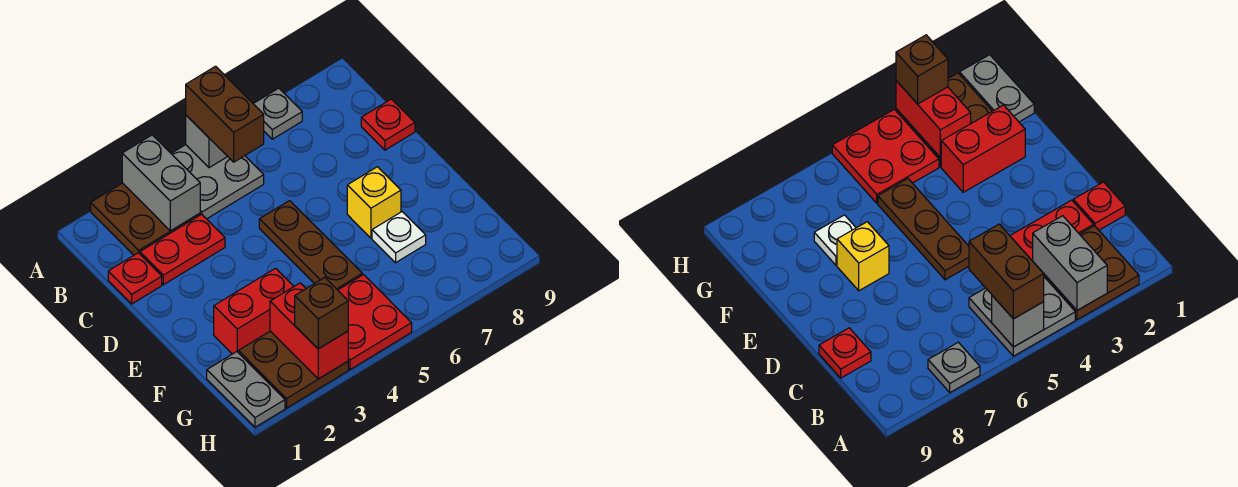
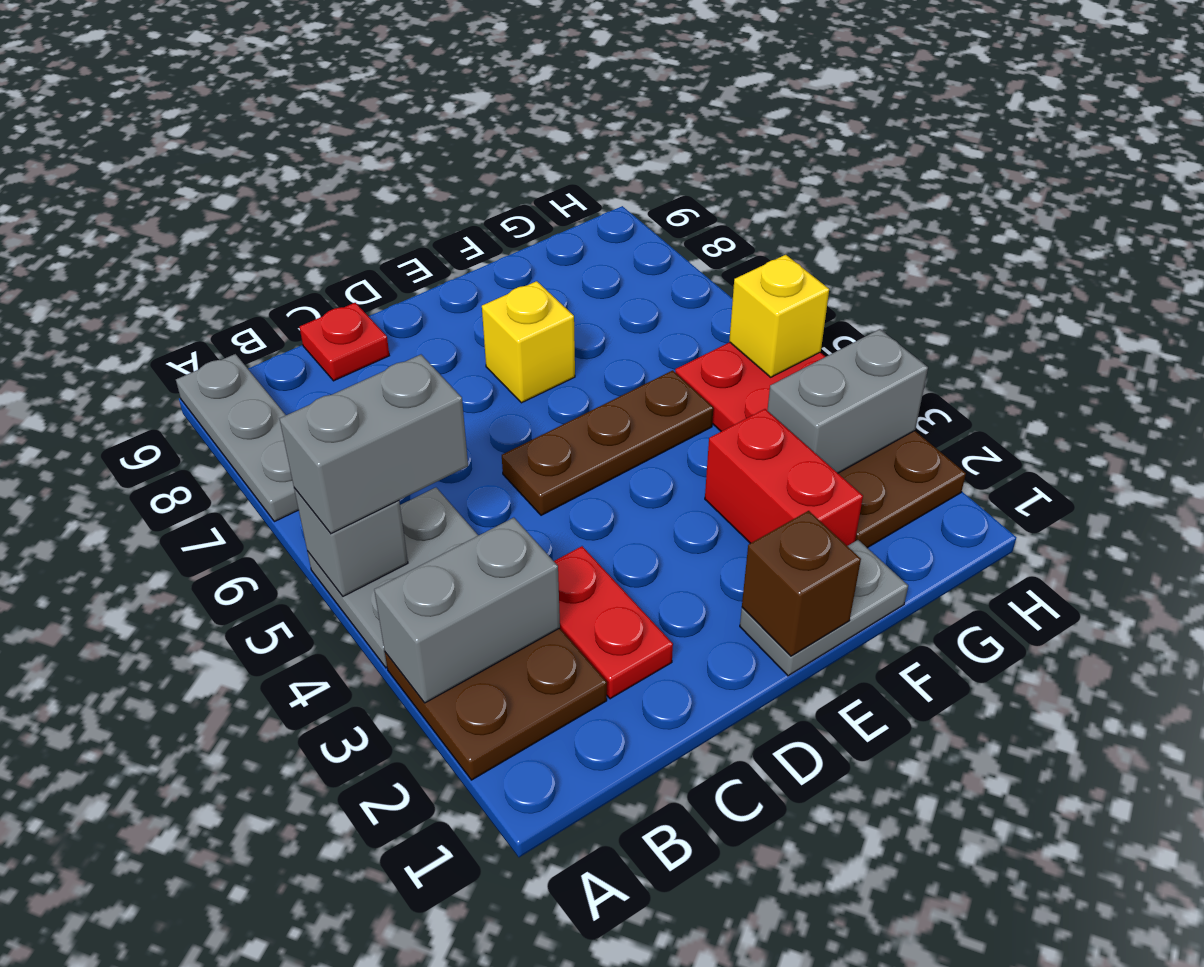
brown 1x2 brick [186,66,264,162] -> grey 1x2 brick [280,355,468,534]
grey 1x1 plate [253,88,302,139] -> grey 1x3 plate [176,354,299,522]
red 1x1 plate [108,253,162,304] -> none
white 1x1 plate [372,212,426,263] -> none
grey 1x2 plate [207,352,285,427] -> grey 1x2 plate moved to [740,540,908,676]
red 1x2 brick [270,283,348,379] -> grey 1x2 brick [767,329,928,473]
brown 1x1 brick [295,278,348,349] -> brown 1x1 brick moved to [742,511,861,656]
none -> yellow 1x1 brick [729,255,829,377]

